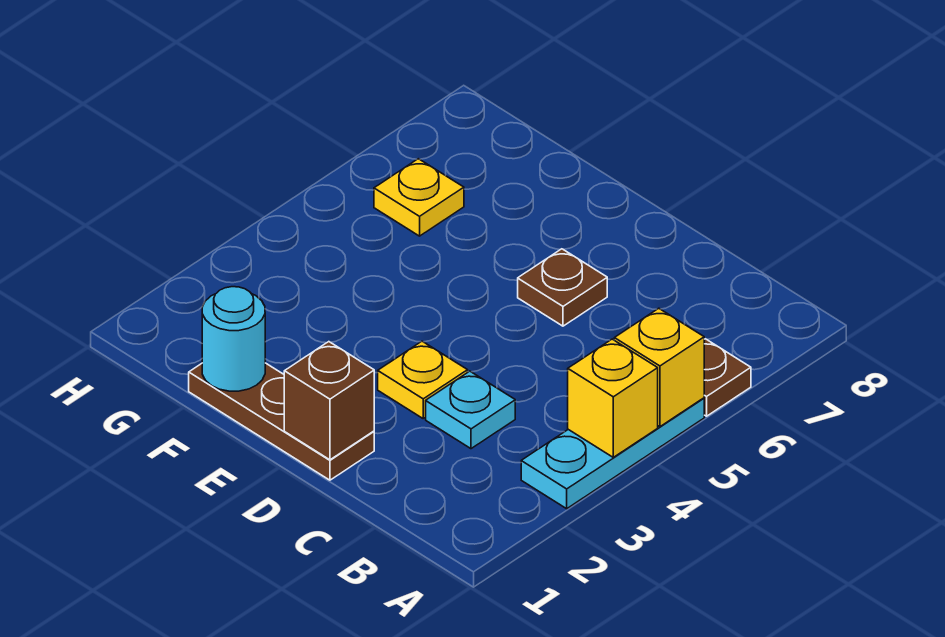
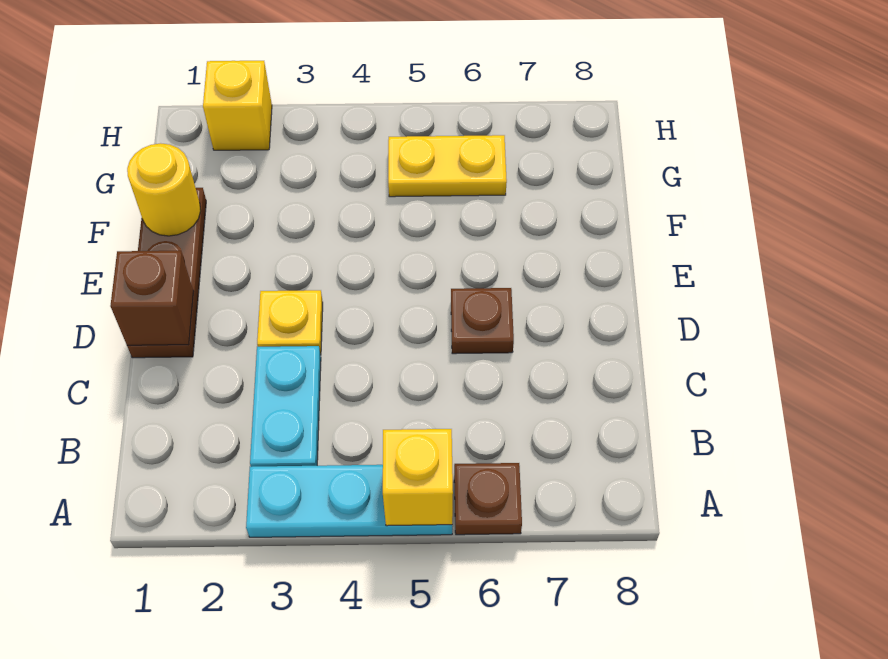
yellow 1x1 brick [568,339,658,457] -> yellow 1x1 brick moved to [203,61,272,150]
cyan 1x1 plate [426,371,515,449] -> cyan 1x2 plate [250,346,321,467]
cyan 1x1 round brick [202,287,265,391] -> yellow 1x1 round brick [127,143,201,236]
yellow 1x1 plate [374,159,464,236] -> yellow 1x2 plate [388,135,507,197]

